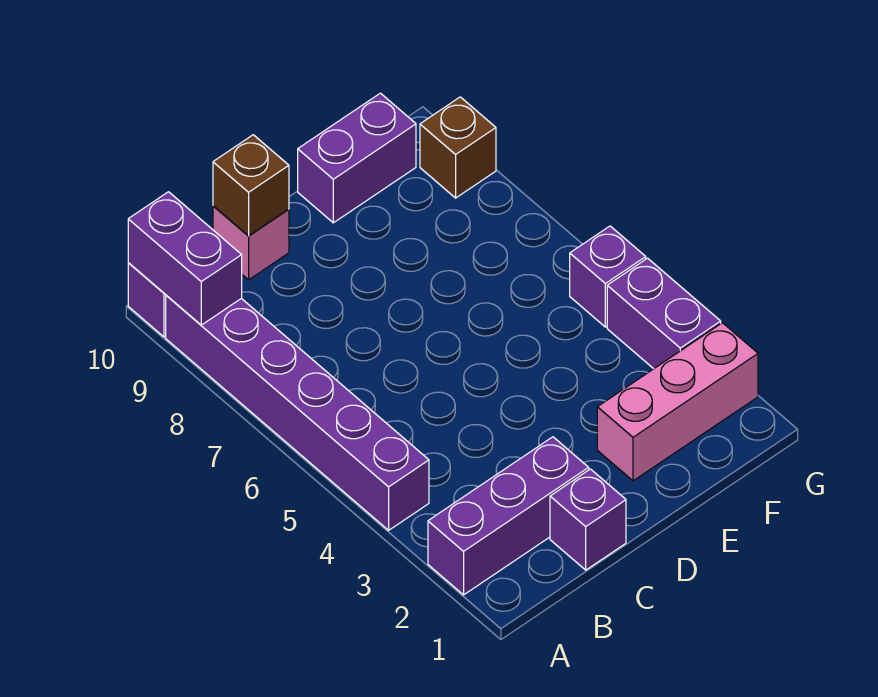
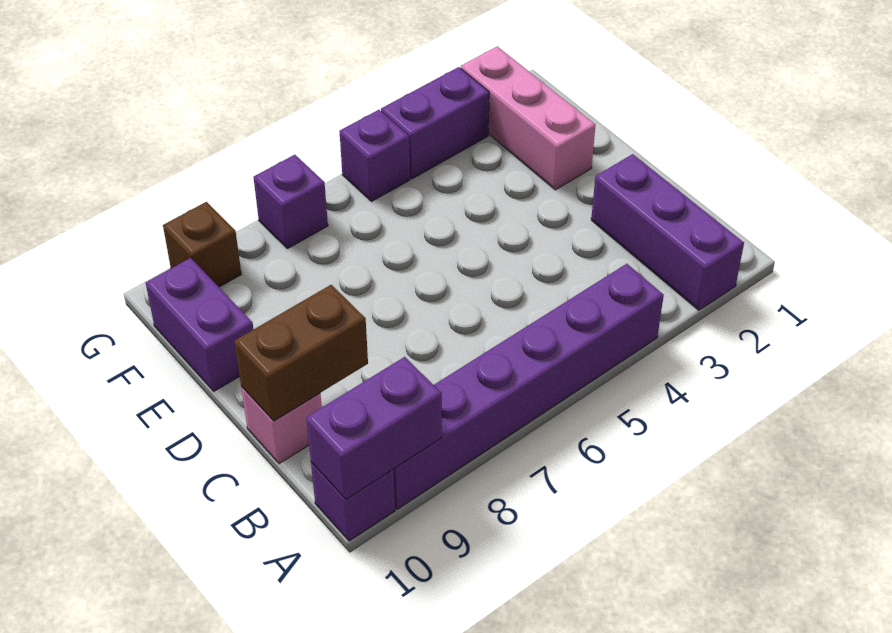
purple 1x1 brick [550,469,626,570] -> purple 1x1 brick moved to [254,155,328,249]
brown 1x1 brick [213,135,289,236] -> brown 1x2 brick [234,285,368,421]

